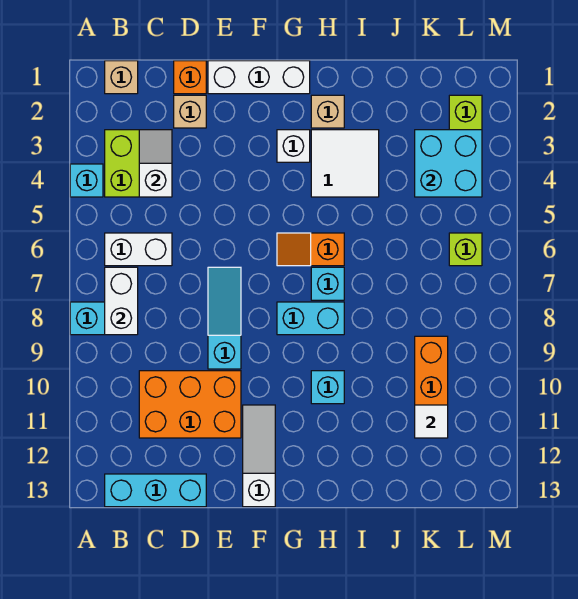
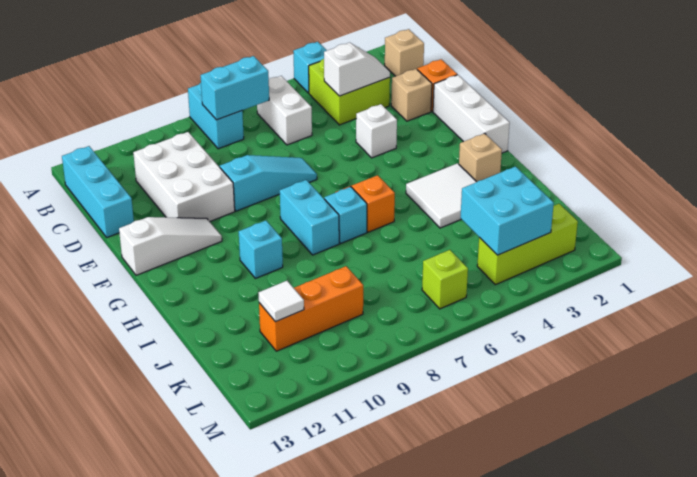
white 1x2 brick [105,267,138,335] -> cyan 1x2 brick [200,56,269,120]
orange 2x3 brick [139,371,241,438] -> white 2x3 brick [133,132,235,221]
white 1x1 brick [277,130,310,162] -> white 1x1 brick moved to [356,104,397,158]

